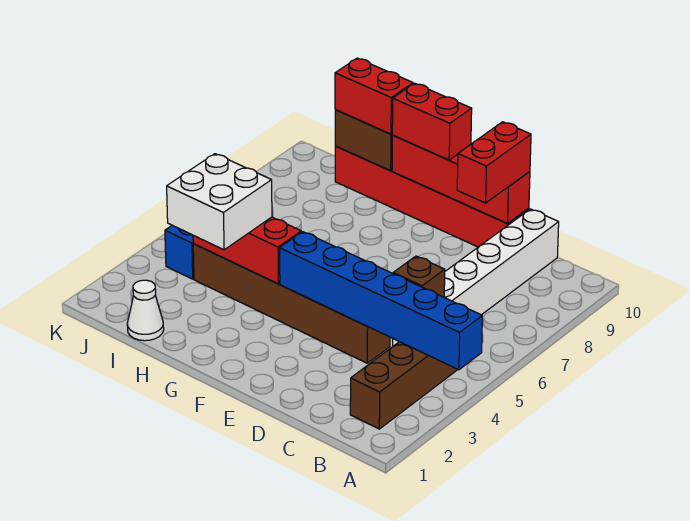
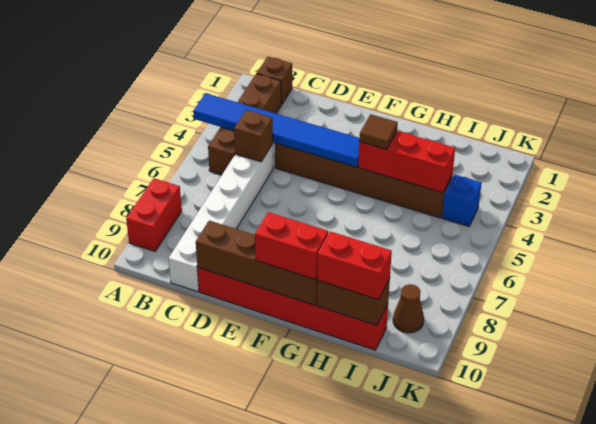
blue 1x6 brick [280,232,482,370] -> blue 1x6 tile [193,93,359,167]
none -> brown 1x1 brick [257,57,292,105]
red 1x2 brick [457,122,531,203] -> red 1x2 brick moved to [126,178,182,251]
red 1x4 brick [392,135,530,224] -> brown 1x4 brick [196,221,317,305]
none -> brown 1x1 tile [359,114,398,149]
white 2x2 brick [167,154,272,250] -> none
white 1x1 cone [127,280,164,341] -> none
none -> brown 1x1 cone [393,284,424,333]

